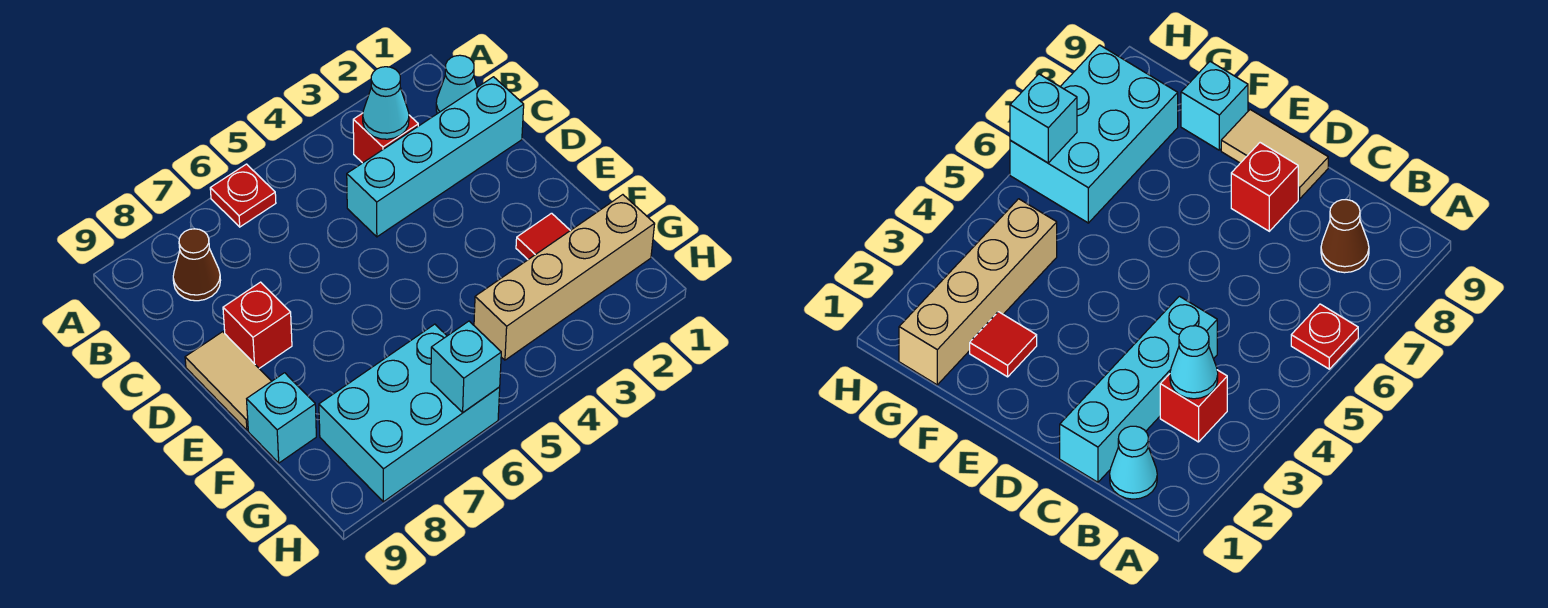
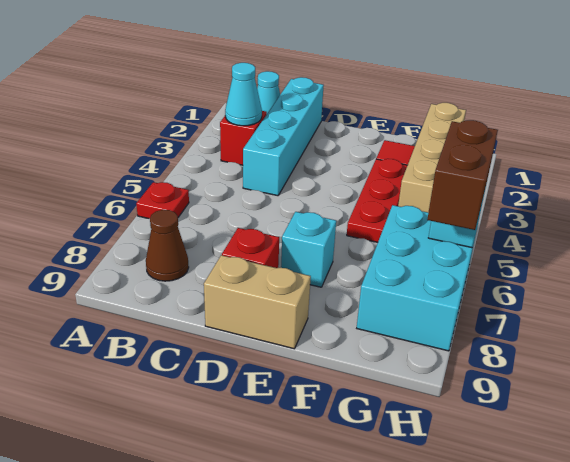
tan 1x2 tile [185,332,272,430] -> tan 1x2 brick [204,255,311,349]
none -> red 1x3 plate [347,159,408,242]
cyan 1x1 brick [247,373,316,463] -> cyan 1x1 brick moved to [281,212,336,287]
none -> brown 1x2 brick [427,120,498,230]

